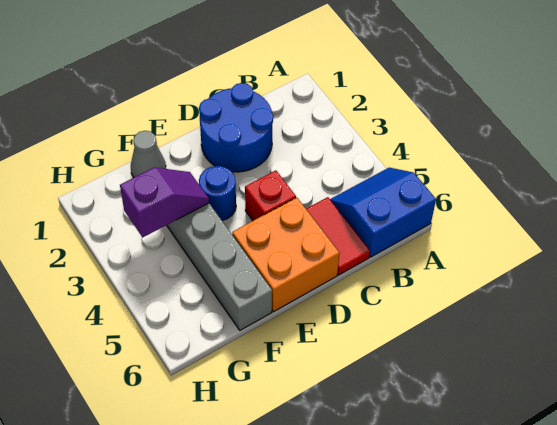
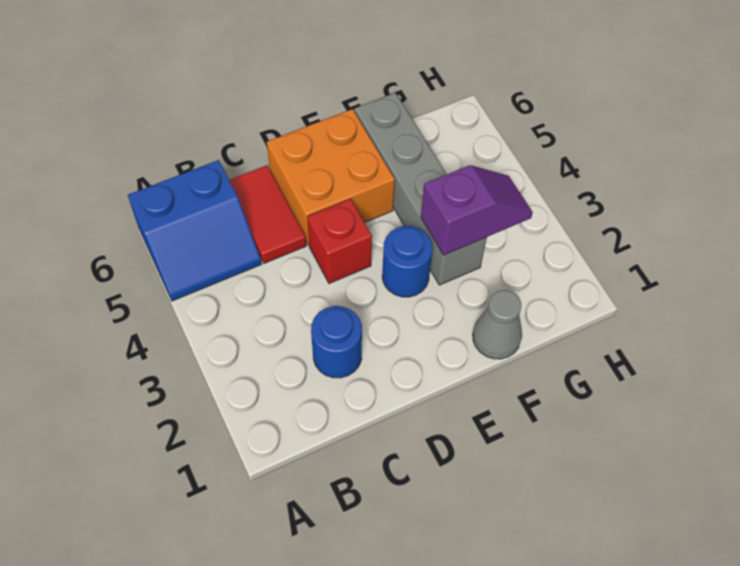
blue 2x2 round brick [199,83,273,172] -> blue 1x1 round brick [311,306,362,378]
purple 1x2 slope [120,167,209,237] -> purple 1x2 slope turned to [421,165,533,255]

